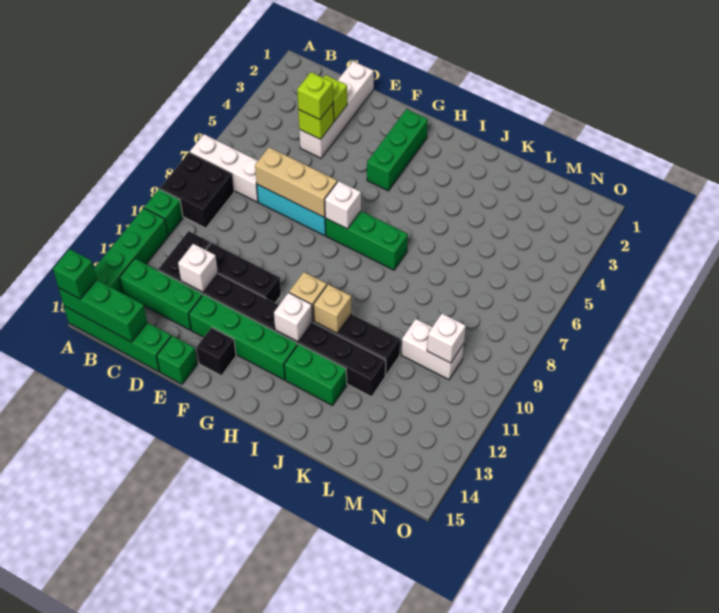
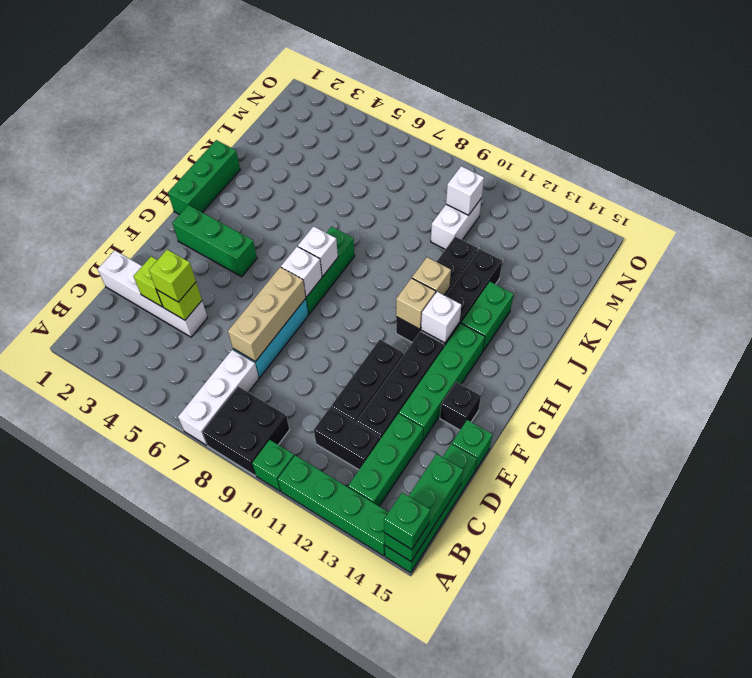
white 1x1 brick [178,244,218,292] -> white 1x1 brick moved to [298,226,338,276]
none -> green 1x3 brick [168,140,240,215]

